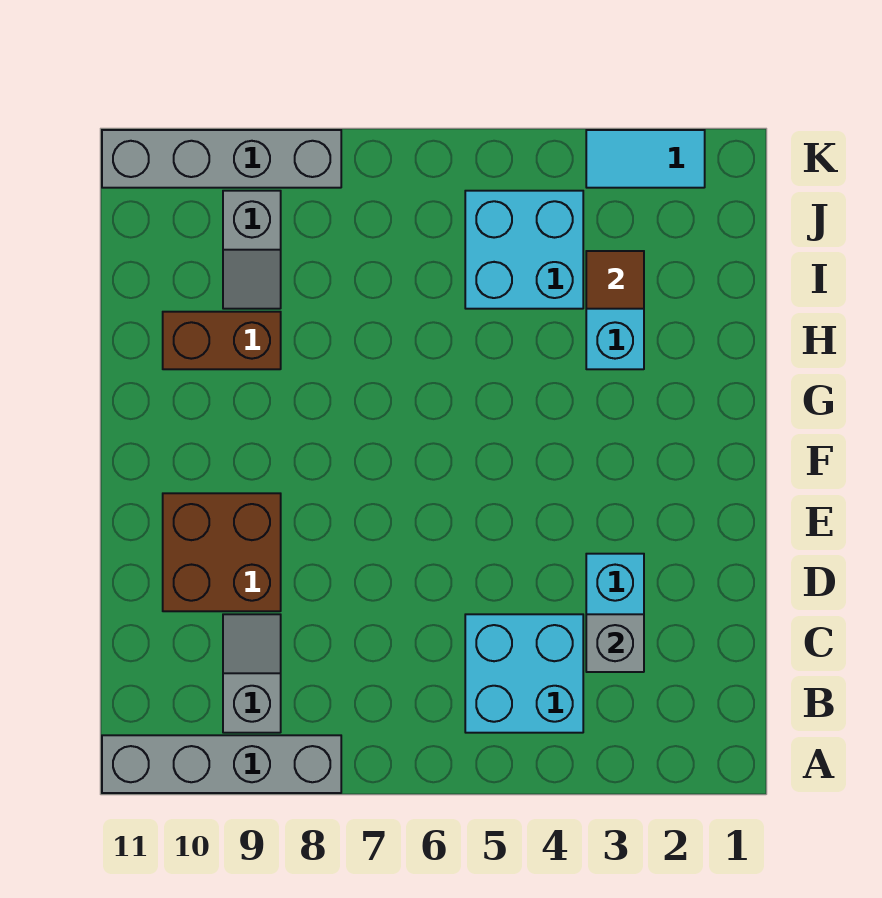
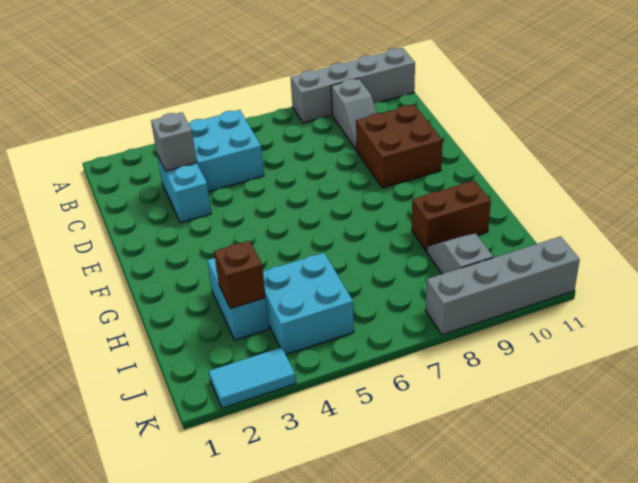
brown 1x1 tile [586,251,644,309] -> brown 1x1 brick [214,241,266,308]

